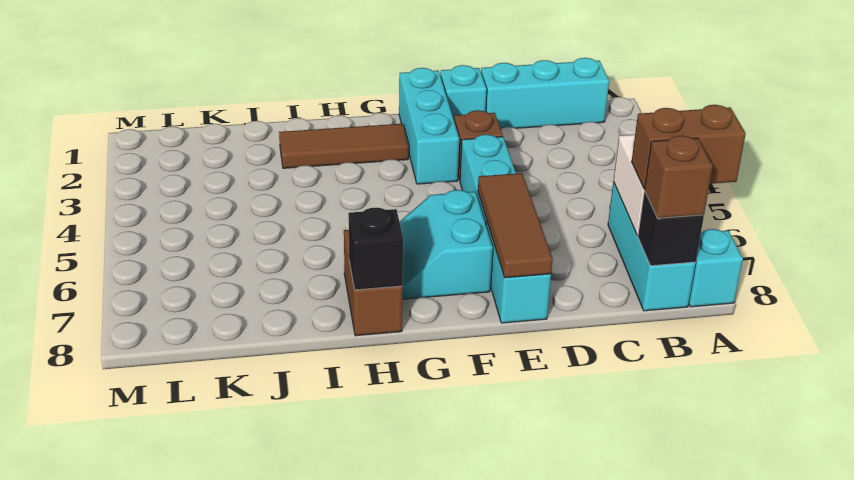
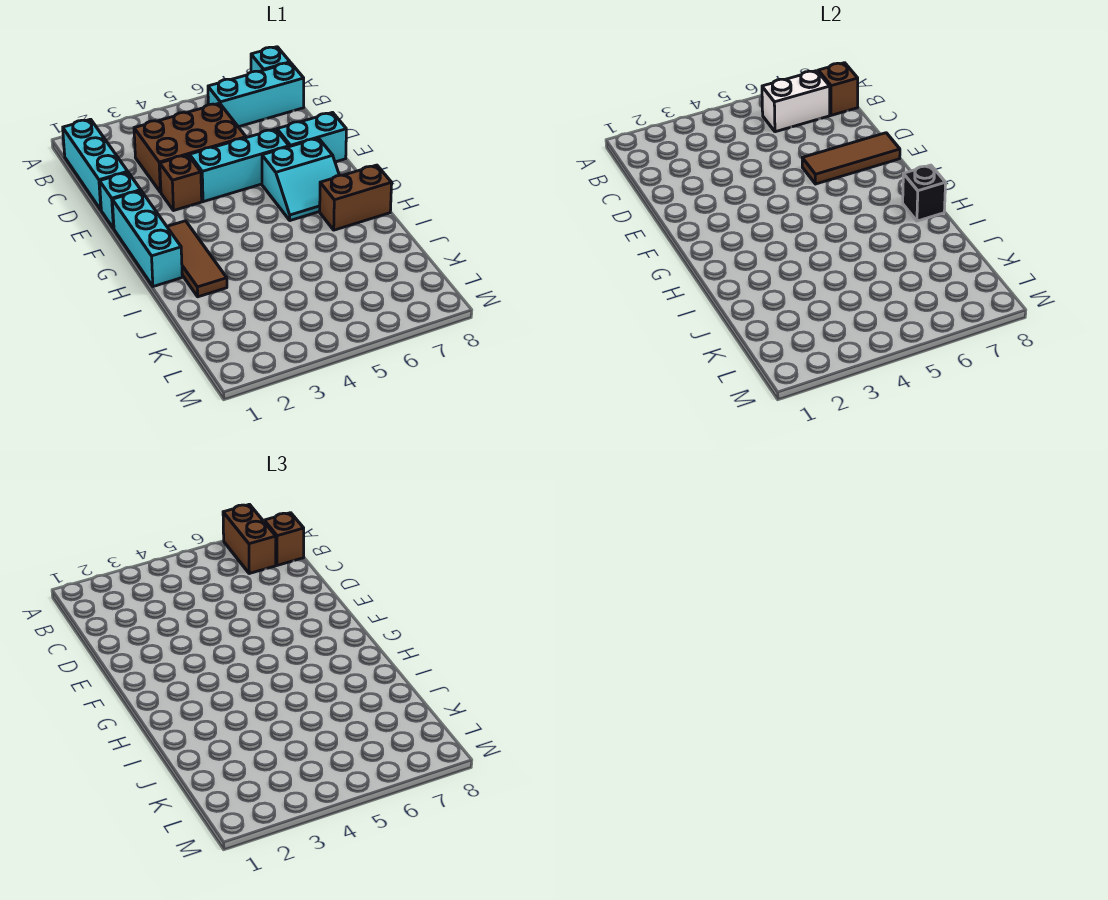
black 1x1 brick [638,191,704,266] -> brown 1x1 brick [818,63,858,115]
none -> brown 2x3 brick [134,103,246,192]
cyan 1x3 brick [399,68,459,184] -> cyan 1x3 brick turned to [112,191,182,287]

